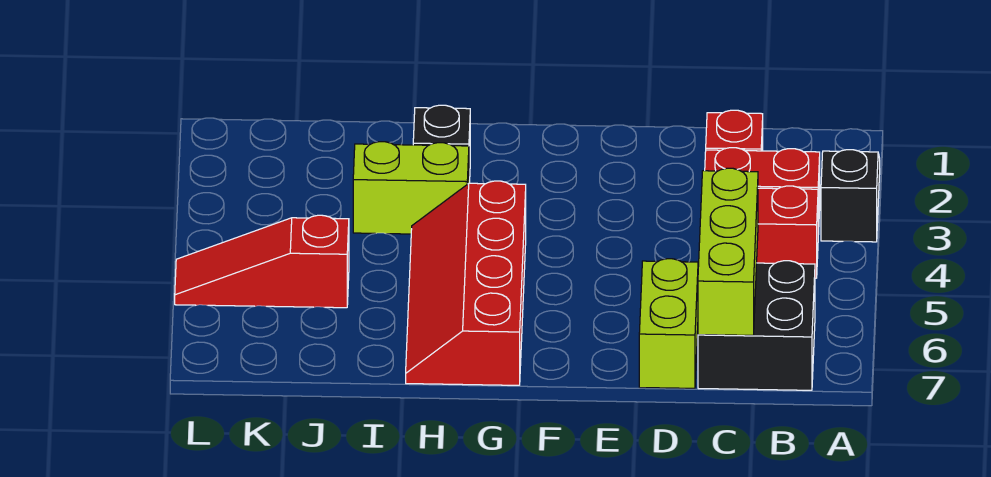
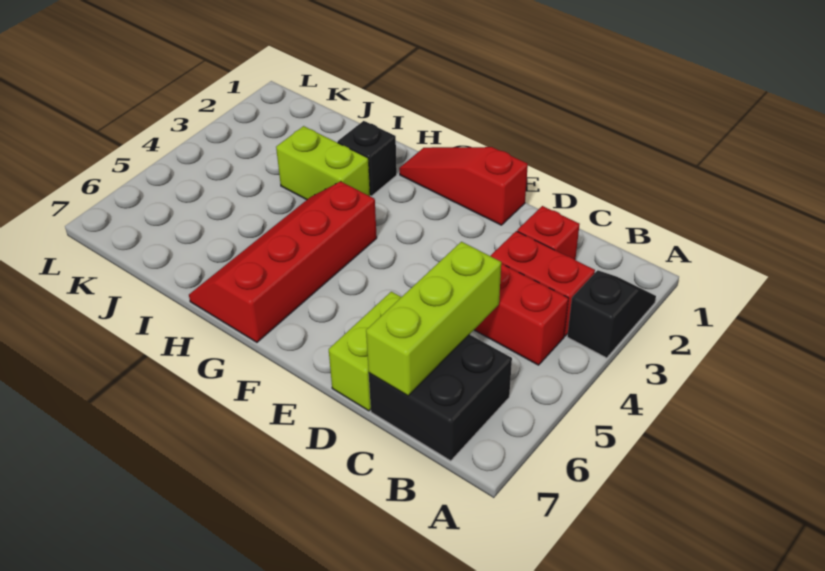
red 1x3 slope [175,215,349,308] -> red 1x3 slope moved to [399,147,528,225]

